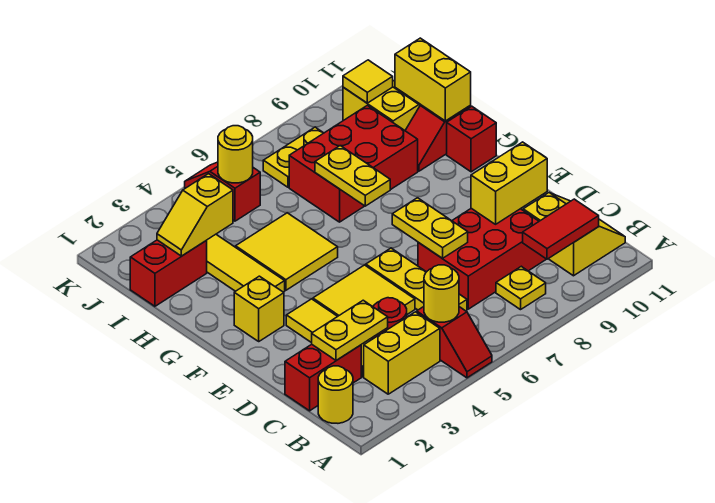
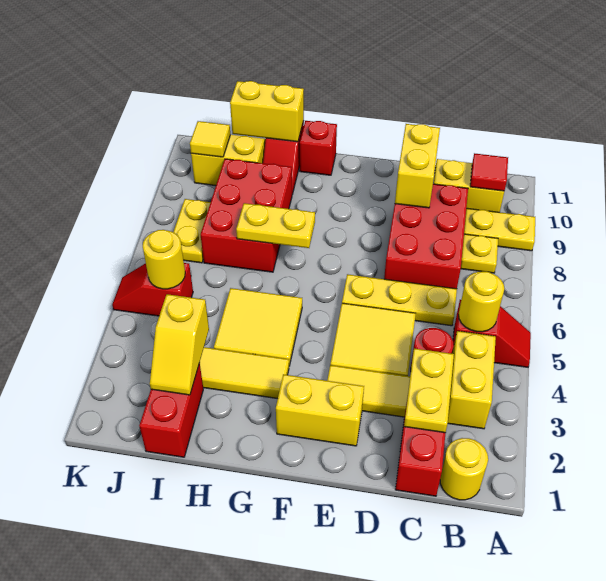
red 1x2 tile [523,199,599,259] -> red 1x1 tile [470,153,508,191]
yellow 1x2 plate [392,198,468,258] -> yellow 1x2 plate moved to [464,208,535,251]
yellow 1x1 brick [234,276,284,341] -> yellow 1x2 brick [276,374,364,446]

